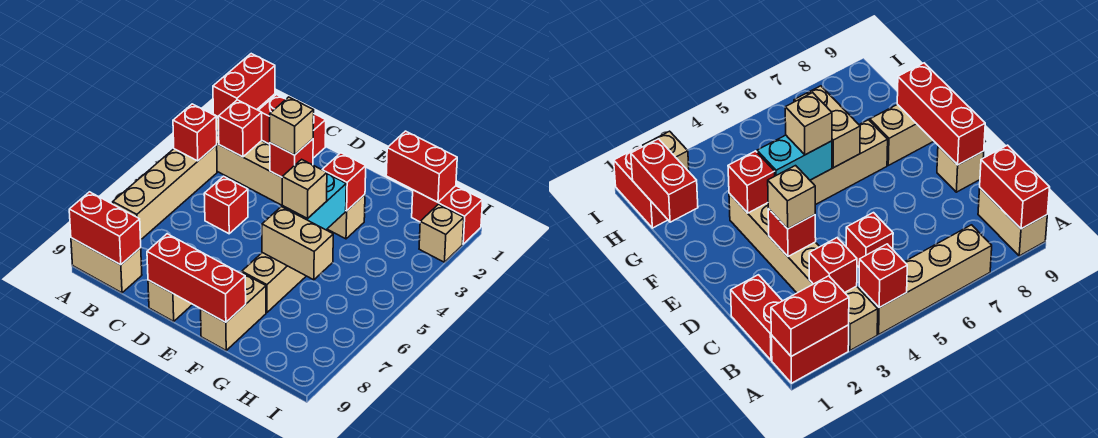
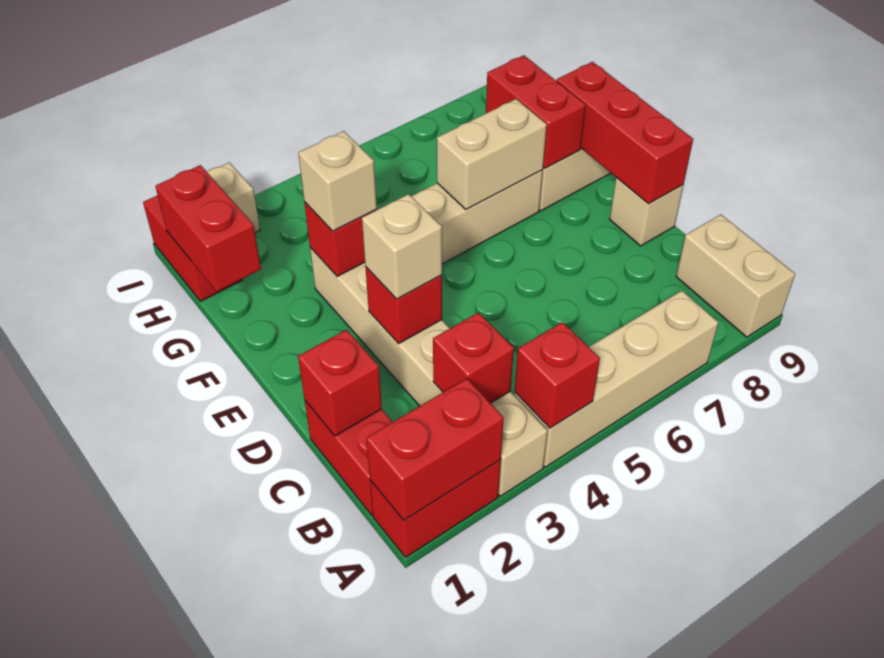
red 1x2 brick [69,192,141,265] -> red 1x2 brick moved to [486,55,586,168]
red 1x1 brick [204,176,248,234] -> red 1x1 brick moved to [298,330,382,436]
cyan 1x2 brick [282,174,346,230] -> none
tan 1x1 brick [282,159,327,219] -> tan 1x1 brick moved to [298,131,377,231]
tan 1x2 brick [262,207,333,280] -> tan 1x2 brick turned to [437,99,547,209]

